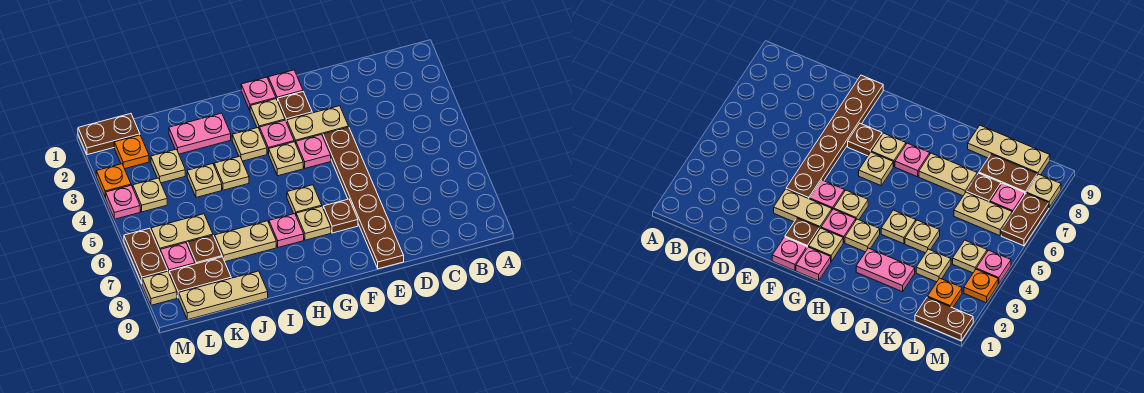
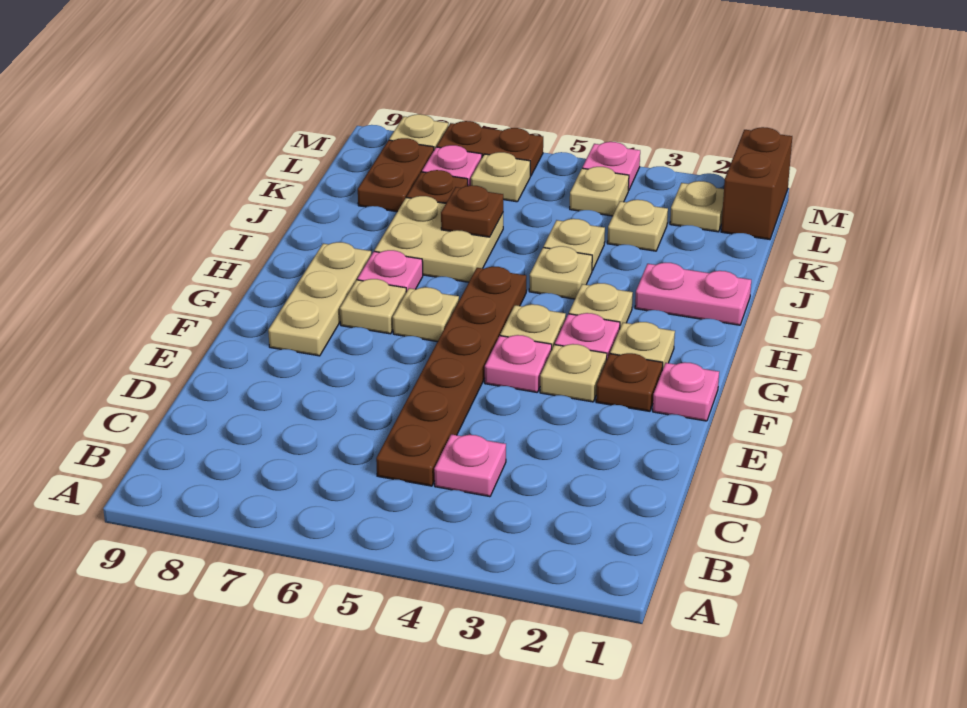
tan 1x2 plate [287,106,349,143] -> tan 1x1 plate [540,344,607,402]
brown 1x6 plate [323,127,404,269] -> brown 1x6 plate turned to [376,267,526,486]
brown 1x1 plate [323,199,358,233] -> brown 1x1 plate moved to [441,185,503,237]
pink 1x1 plate [241,77,276,110] -> pink 1x1 plate moved to [434,434,506,497]
pink 1x2 plate [169,113,231,154] -> pink 1x2 plate turned to [635,263,751,325]
tan 1x2 plate [215,221,276,262] -> tan 2x2 plate [374,196,503,282]
tan 1x3 plate [179,271,268,320] -> tan 1x3 plate moved to [268,242,371,356]
tan 1x2 plate [151,214,213,251] -> tan 1x1 plate [471,152,530,202]
brown 1x2 plate [78,114,140,155] -> brown 1x2 brick [721,127,792,240]
orange 1x1 plate [114,135,149,169] -> tan 1x1 plate [670,181,724,232]
orange 1x1 plate [96,164,131,197] -> none

